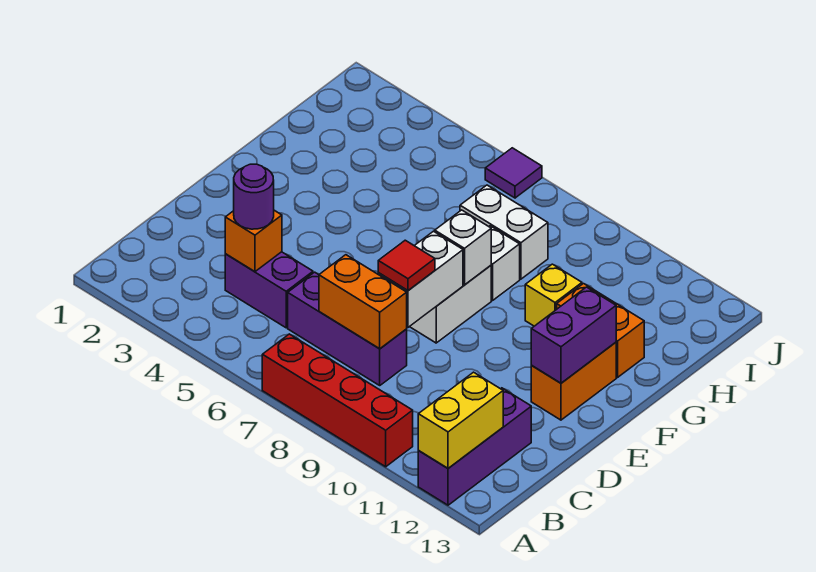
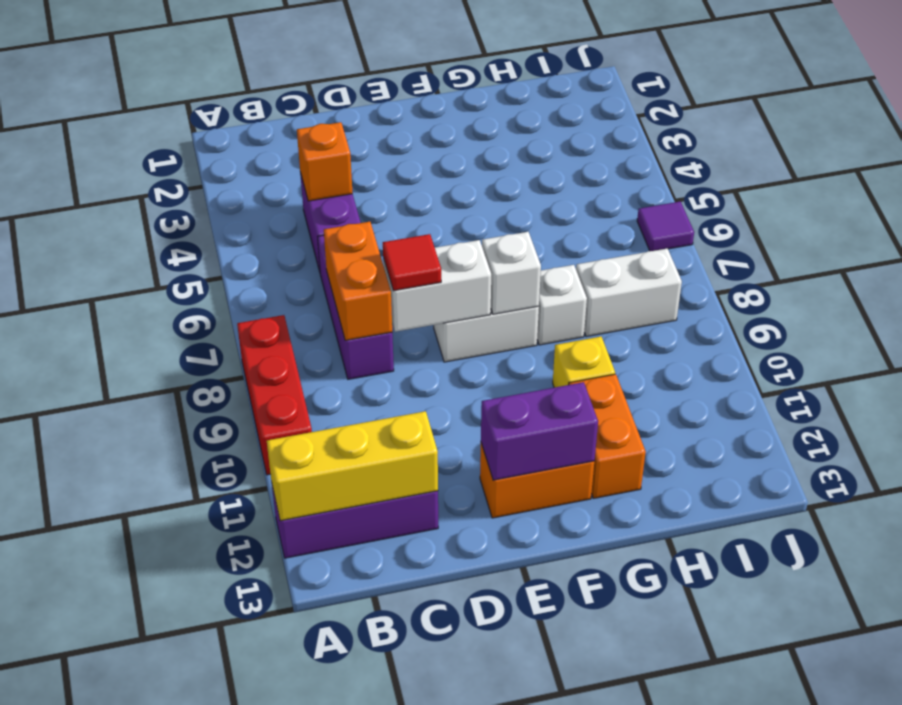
red 1x4 brick [262,334,413,467] -> red 1x3 brick [237,315,312,475]
yellow 1x2 brick [418,372,503,468] -> yellow 1x3 brick [267,411,438,521]
purple 1x1 round brick [234,164,274,229] -> none
white 1x2 brick [460,185,548,279] -> white 1x2 brick turned to [576,248,682,337]

